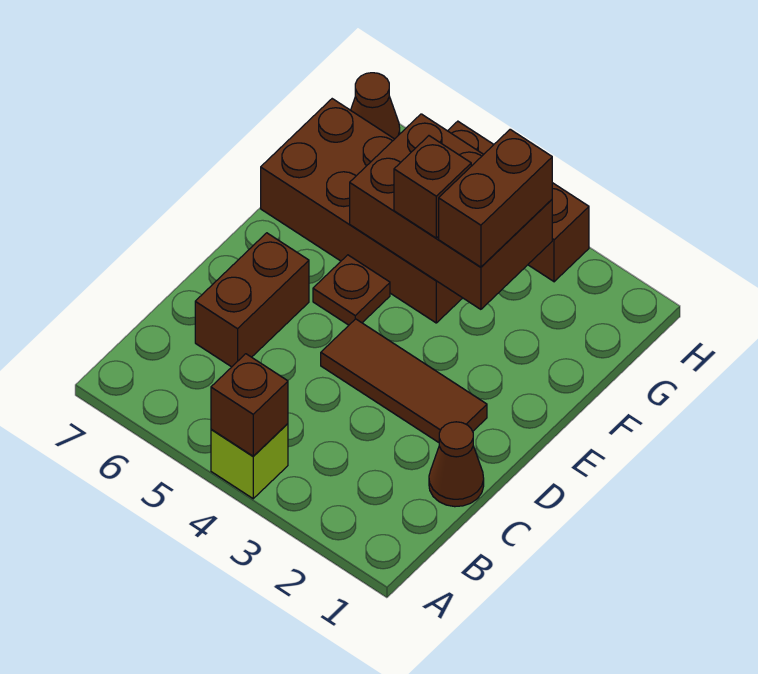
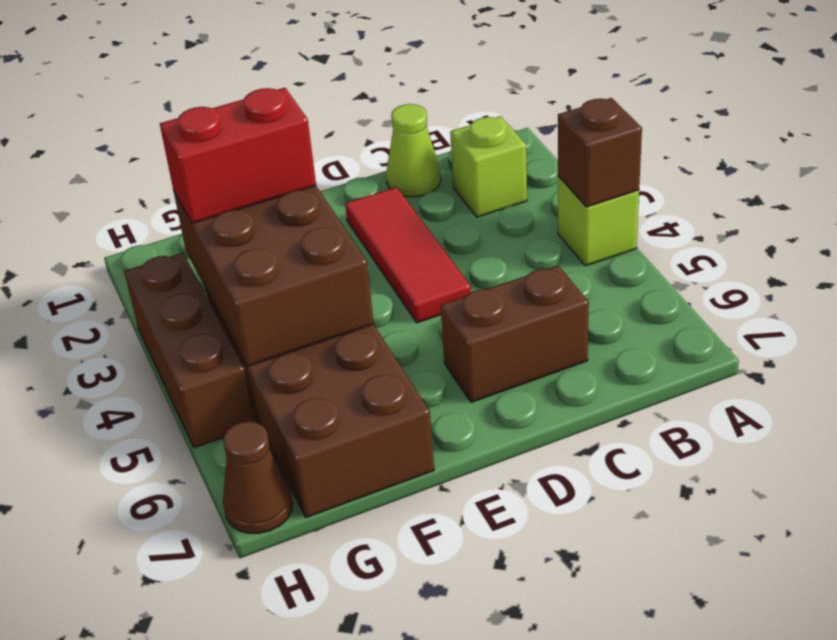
none -> lime 1x1 brick [450,116,527,217]
brown 1x1 cone [429,422,484,507] -> lime 1x1 cone [386,104,441,197]
brown 1x3 tile [321,319,487,442] -> red 1x3 tile [345,187,471,323]
brown 1x1 plate [313,255,390,325] -> none
brown 1x2 brick [439,129,552,267] -> red 1x2 brick [160,88,316,223]
brown 1x1 brick [394,136,471,238] -> none

